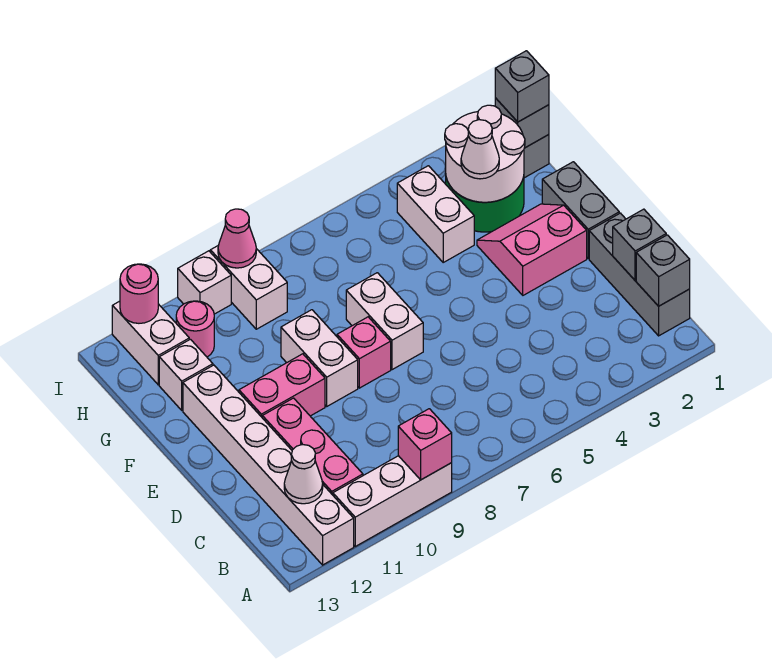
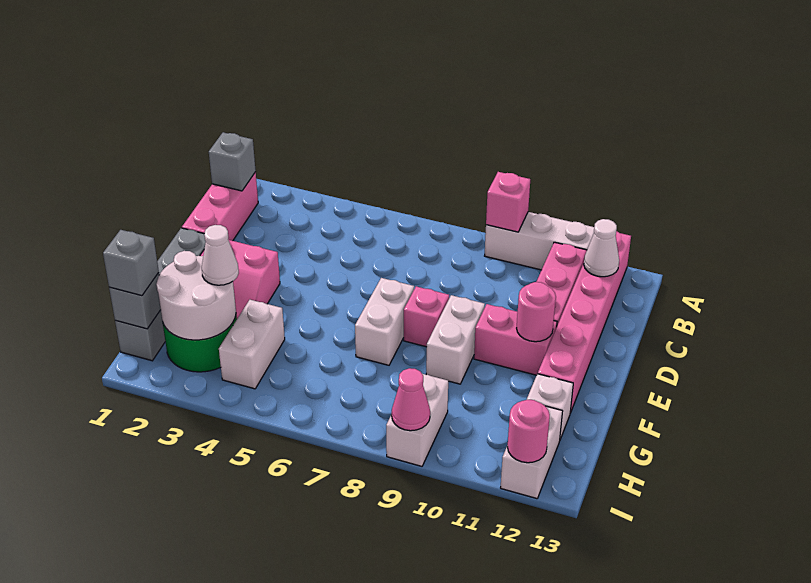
white 1x6 brick [183,365,354,565] -> pink 1x6 brick [538,231,631,413]
grey 1x3 brick [589,213,690,336] -> pink 1x3 brick [182,172,258,241]
grey 1x1 brick [613,209,666,280] -> none
pink 1x1 round brick [176,301,214,357] -> pink 1x1 round brick moved to [517,282,556,342]
white 1x1 brick [178,251,231,314] -> none

